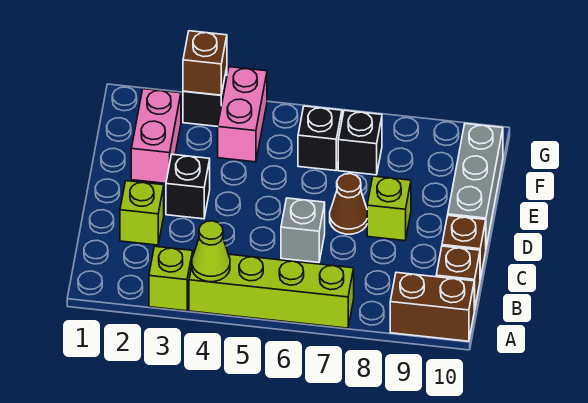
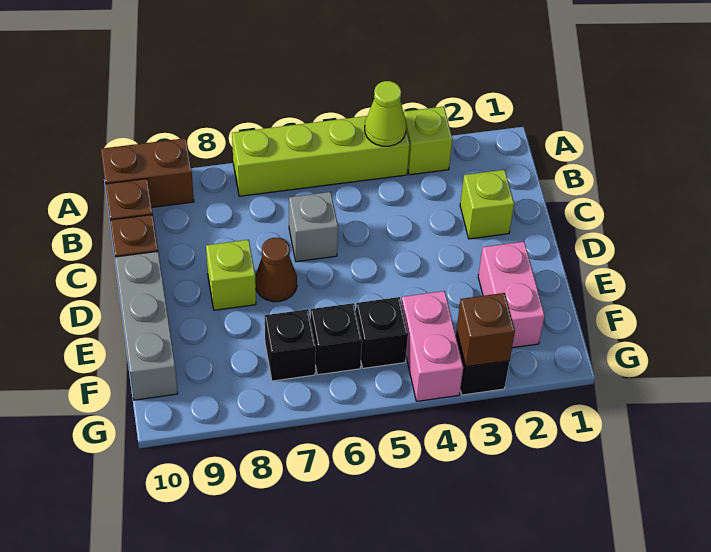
black 1x1 brick [166,154,210,219] -> black 1x1 brick moved to [356,297,408,368]

